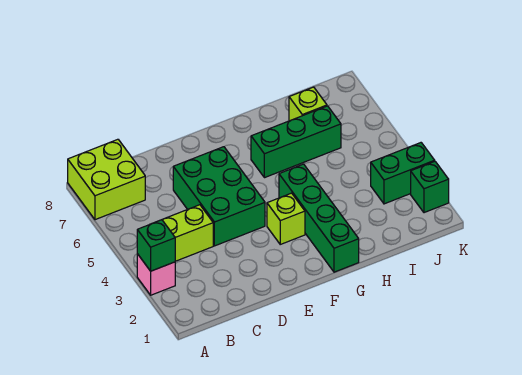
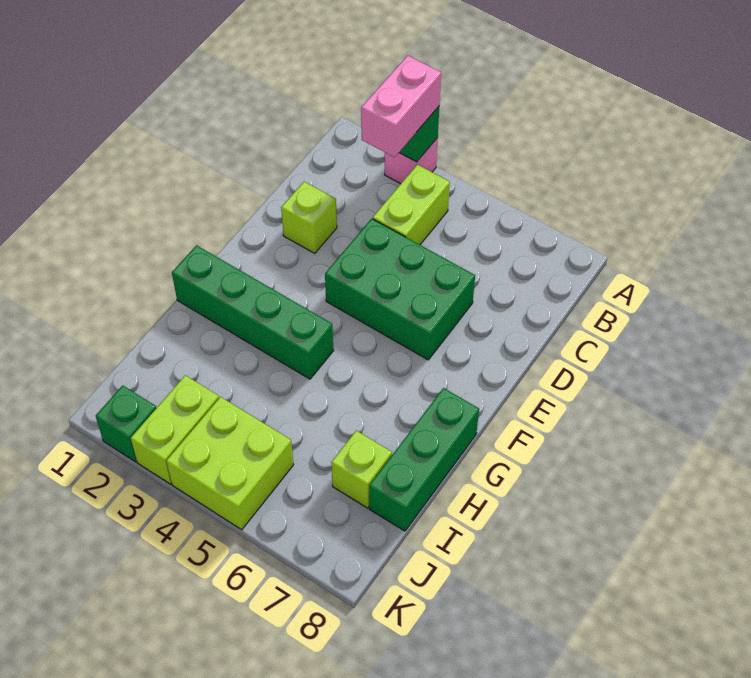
none -> pink 1x2 brick [361,55,441,157]
lime 2x2 brick [68,139,145,220] -> lime 2x2 brick moved to [166,397,294,530]
lime 1x1 brick [267,193,305,244] -> lime 1x1 brick moved to [281,182,337,253]
green 1x3 brick [251,106,341,178] -> green 1x3 brick moved to [369,388,479,531]
green 1x2 brick [371,143,435,204] -> lime 1x2 brick [131,375,219,484]

